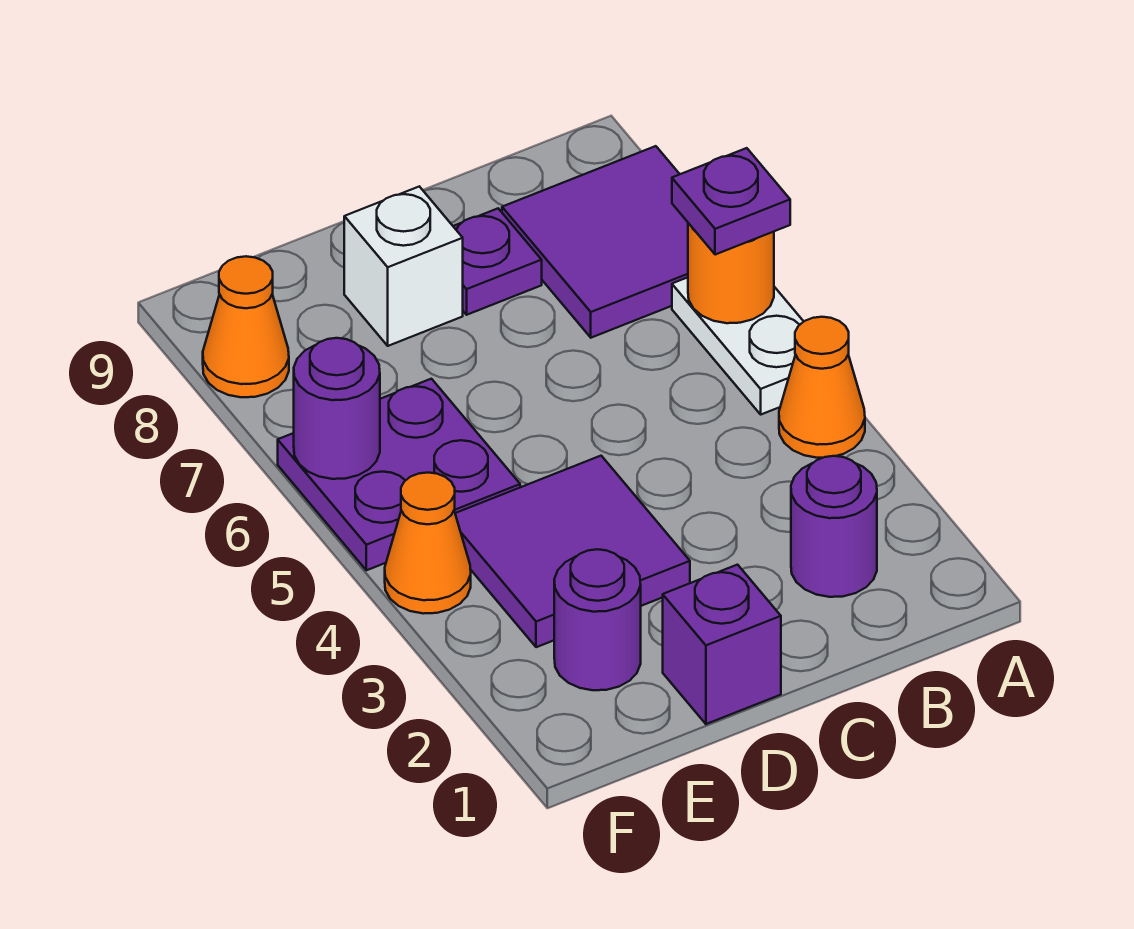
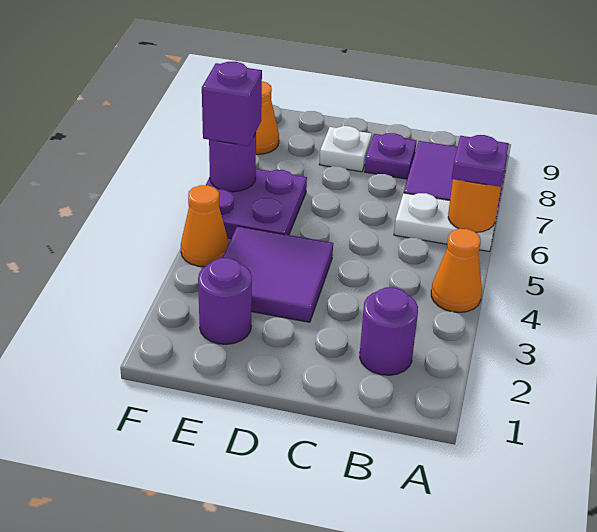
white 1x2 plate [672,277,804,414] -> white 1x2 plate turned to [394,193,495,252]
purple 1x1 brick [663,565,781,724] -> purple 1x1 brick moved to [202,62,262,146]
white 1x1 brick [344,186,463,346] -> white 1x1 plate [319,126,372,172]

